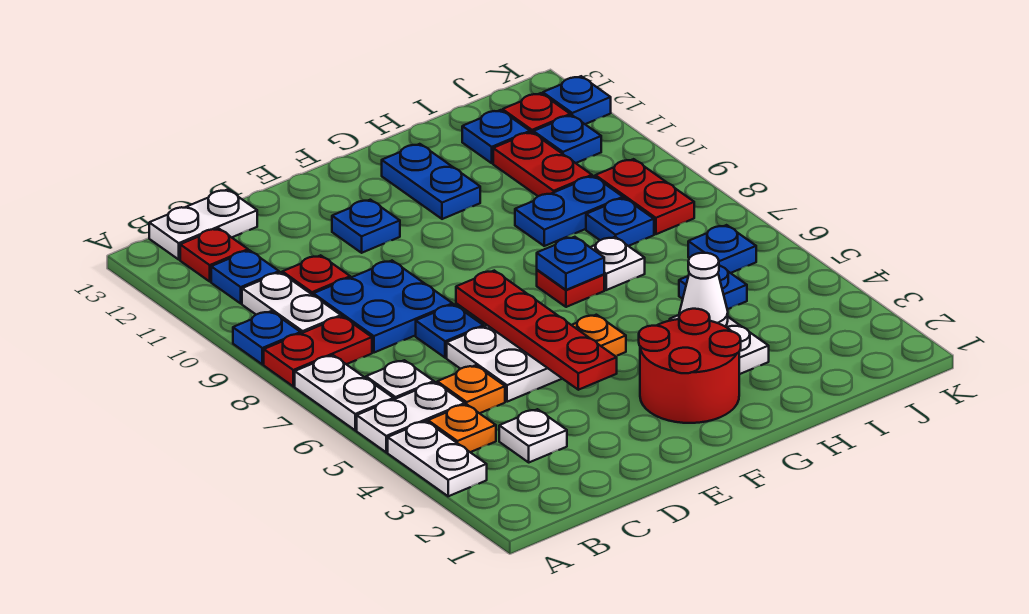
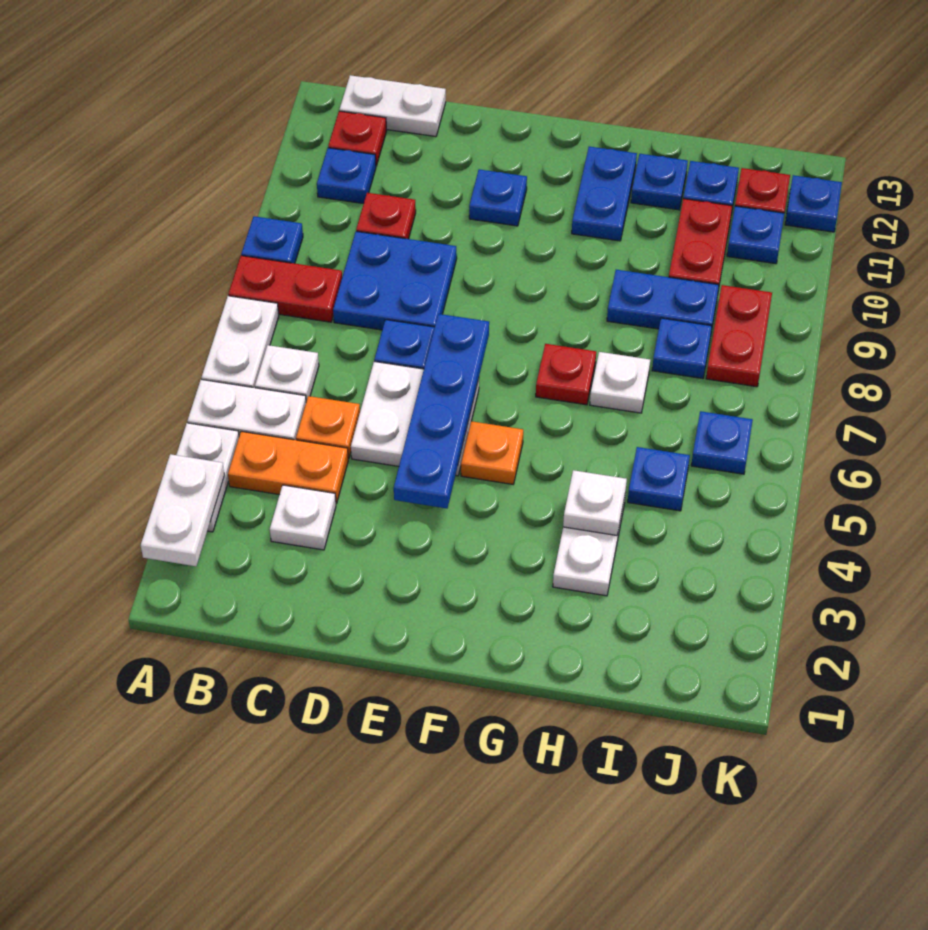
orange 1x1 plate [428,404,496,452] -> orange 1x2 plate [228,431,348,504]
white 1x2 plate [242,272,341,333] -> white 1x2 plate moved to [141,454,224,566]
red 1x4 plate [456,271,617,390] -> blue 1x4 plate [394,314,489,508]
red 2x2 round brick [639,309,741,423] -> none
blue 1x1 plate [537,237,604,290] -> blue 1x1 plate moved to [631,154,688,210]
white 1x1 cone [679,253,728,326] -> white 1x1 plate [563,470,627,535]

